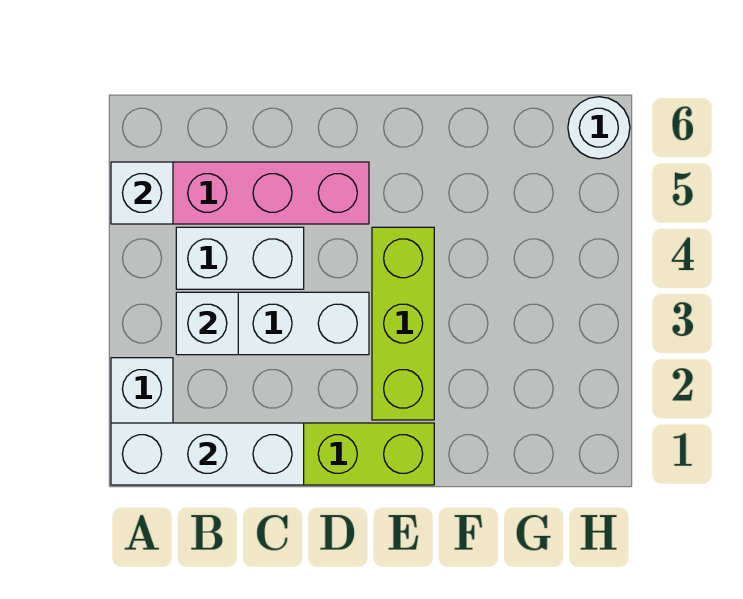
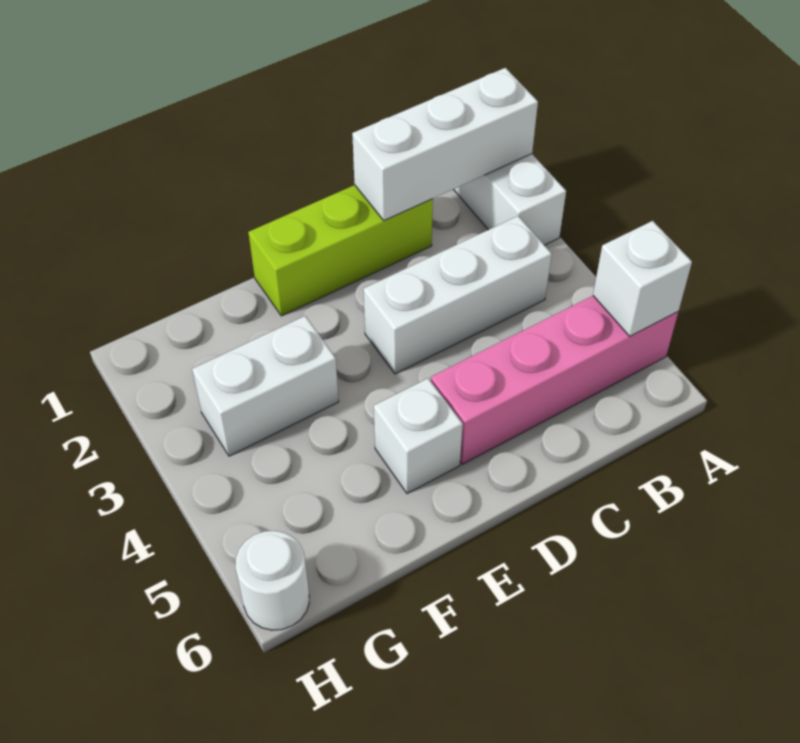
white 1x1 brick [176,292,238,355] -> white 1x1 brick moved to [374,379,463,494]
white 1x2 brick [176,227,304,289] -> white 1x2 brick moved to [192,316,339,456]
lime 1x3 brick [372,227,434,420] -> none

